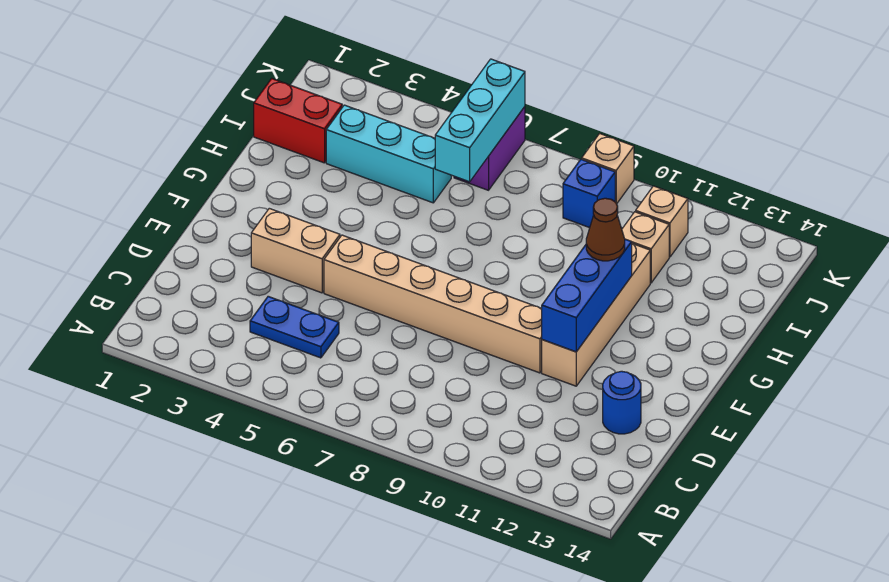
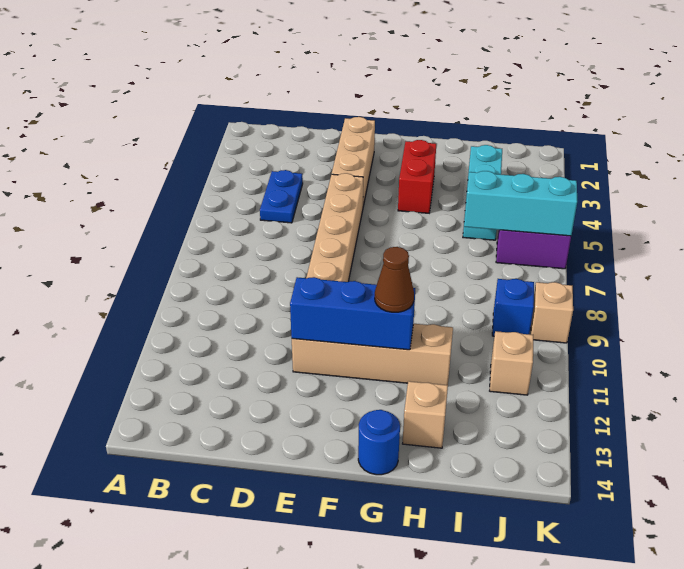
blue 1x1 round brick [603,371,641,434] -> blue 1x1 round brick moved to [358,410,400,475]
tan 1x2 brick [251,208,340,293] -> tan 1x3 brick [332,117,375,206]
red 1x2 brick [254,78,342,163] -> red 1x2 brick moved to [398,140,436,213]
tan 1x1 brick [622,212,669,283] -> tan 1x1 brick moved to [403,381,448,448]

